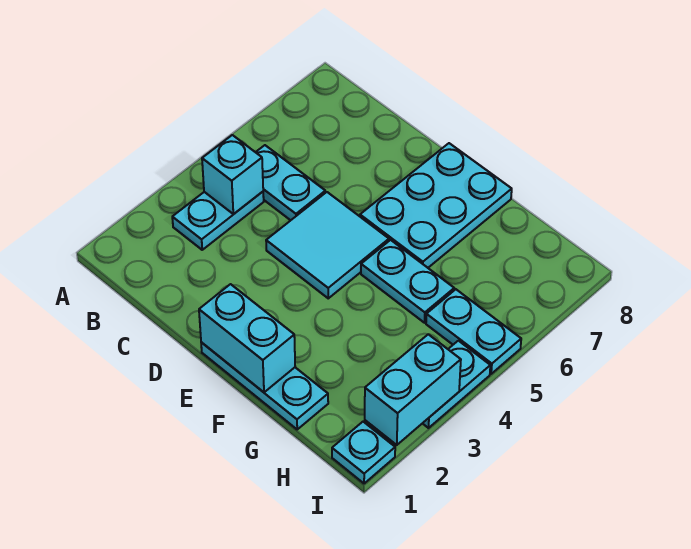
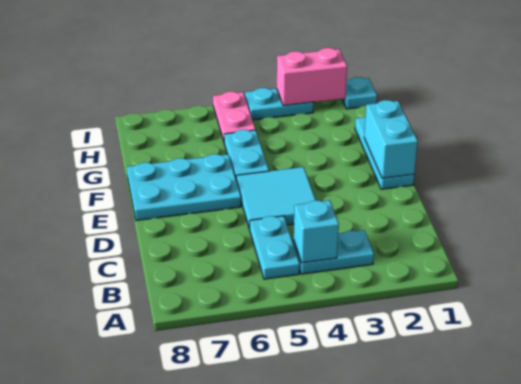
cyan 1x2 plate [426,289,521,374] -> pink 1x2 plate [213,92,256,141]
cyan 1x2 brick [365,334,461,445] -> pink 1x2 brick [277,48,347,106]

